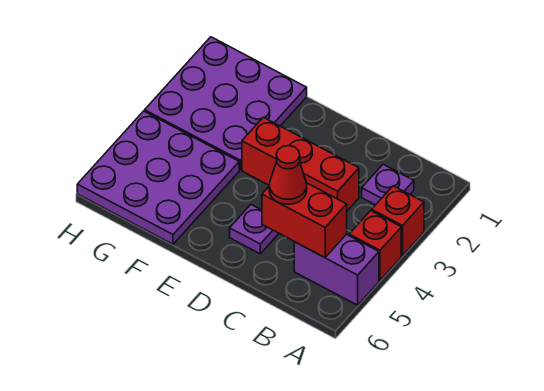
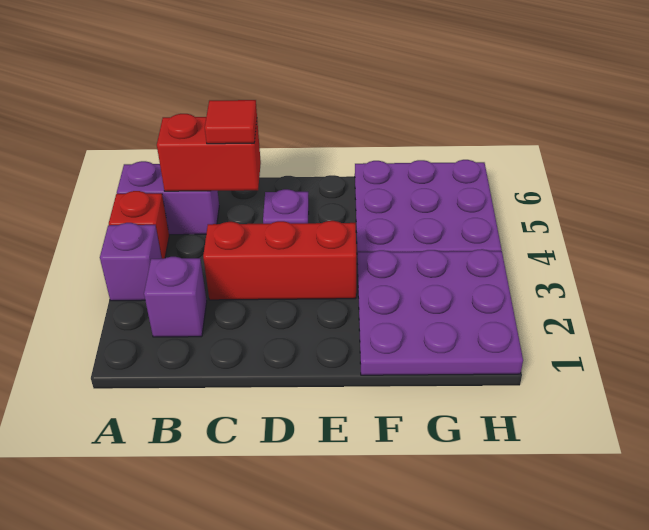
red 1x1 brick [372,186,424,256] -> purple 1x1 brick [100,223,162,301]
purple 1x1 plate [362,164,414,205] -> purple 1x1 brick [144,257,207,337]
red 1x1 cone [269,146,307,204] -> red 1x1 tile [205,100,257,144]

